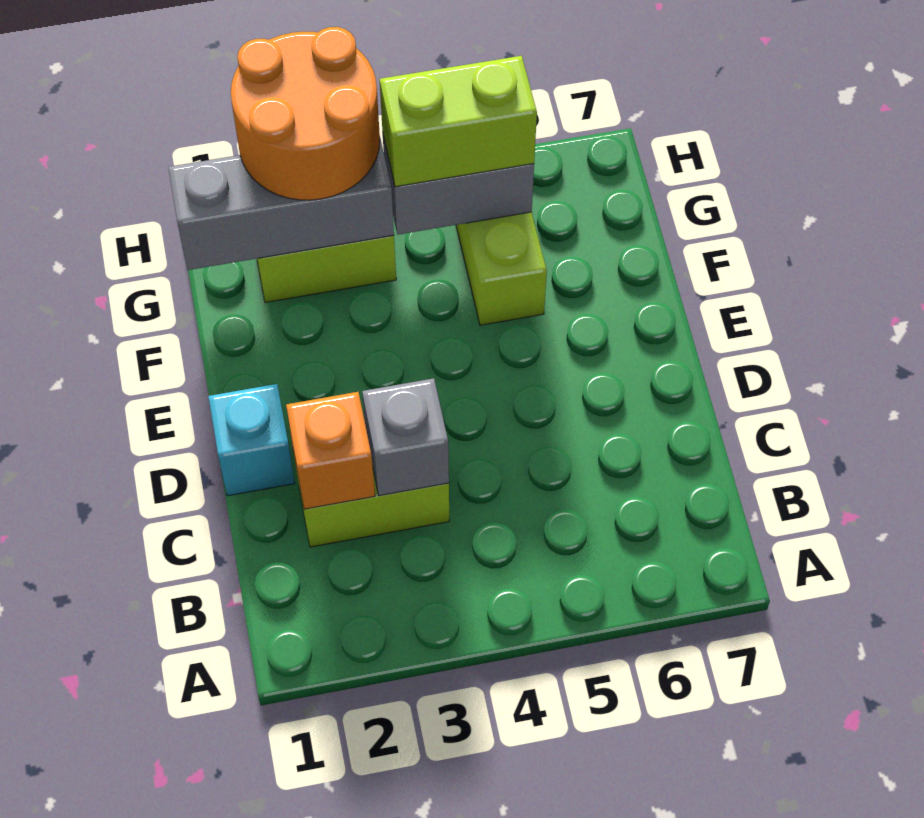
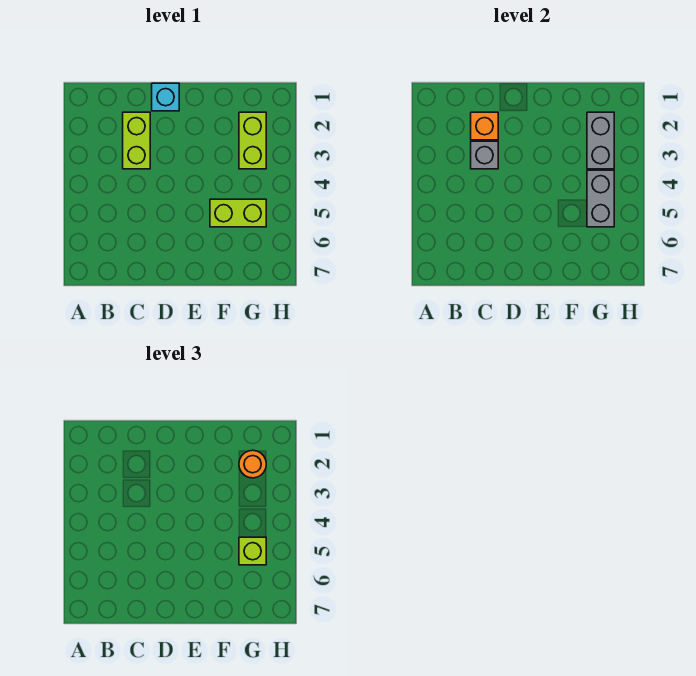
grey 1x3 brick [168,139,394,270] -> grey 1x2 brick [587,112,614,169]
orange 2x2 round brick [231,27,380,200] -> orange 1x1 round brick [239,450,266,478]
lime 1x2 brick [380,56,537,187] -> lime 1x1 brick [239,537,266,565]

